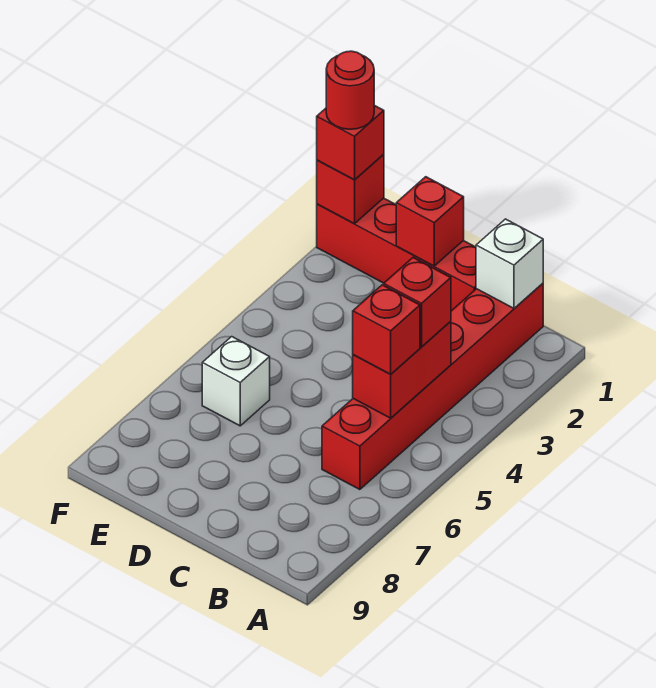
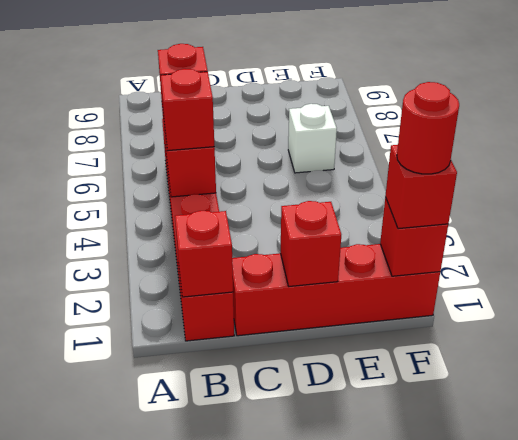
white 1x1 brick [476,219,543,308] -> red 1x1 brick [175,211,233,297]

